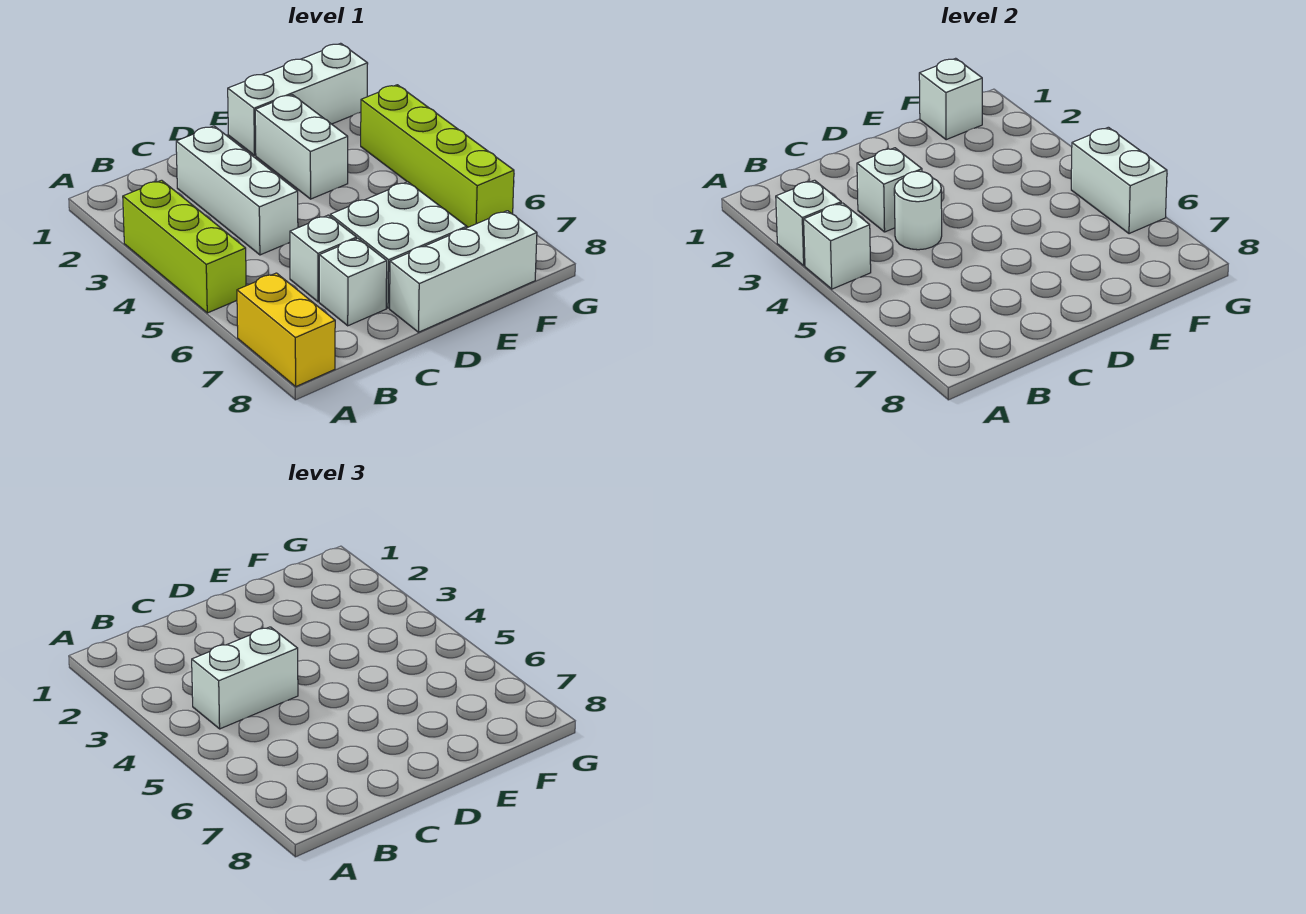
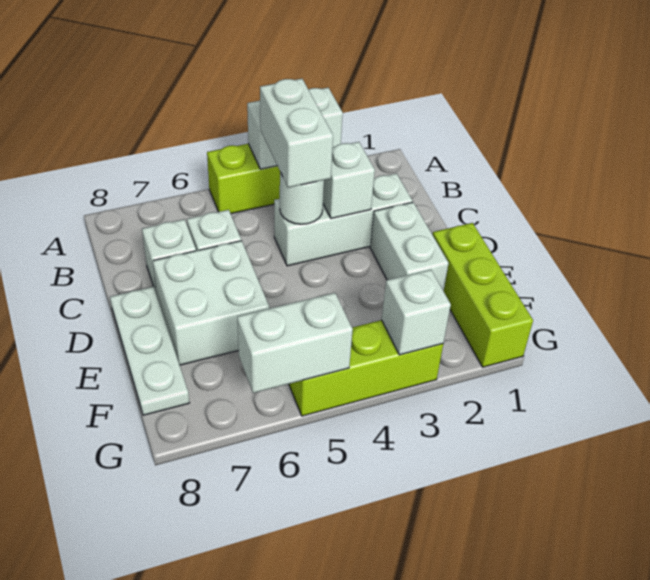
yellow 1x2 brick [237,273,335,386] -> none
white 1x3 brick [390,211,537,332] -> white 1x3 plate [110,287,189,415]
white 1x3 brick [228,43,368,155] -> lime 1x3 brick [433,223,533,367]
white 1x2 brick [255,95,348,199] -> white 1x2 brick turned to [370,202,449,291]
white 1x1 brick [919,58,982,140] -> white 1x1 brick moved to [382,270,451,355]
lime 1x4 brick [361,85,514,227] -> lime 1x3 brick [289,320,443,416]

